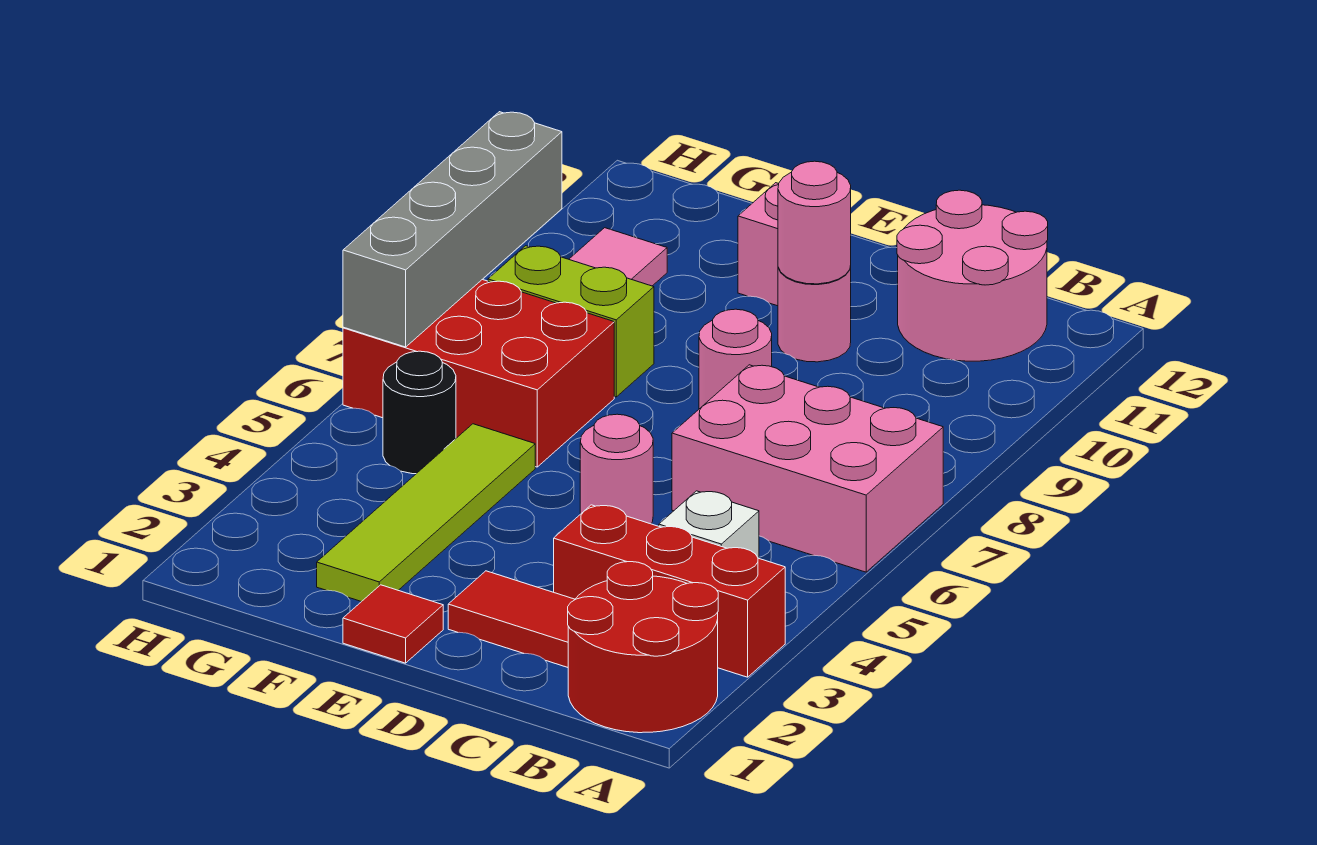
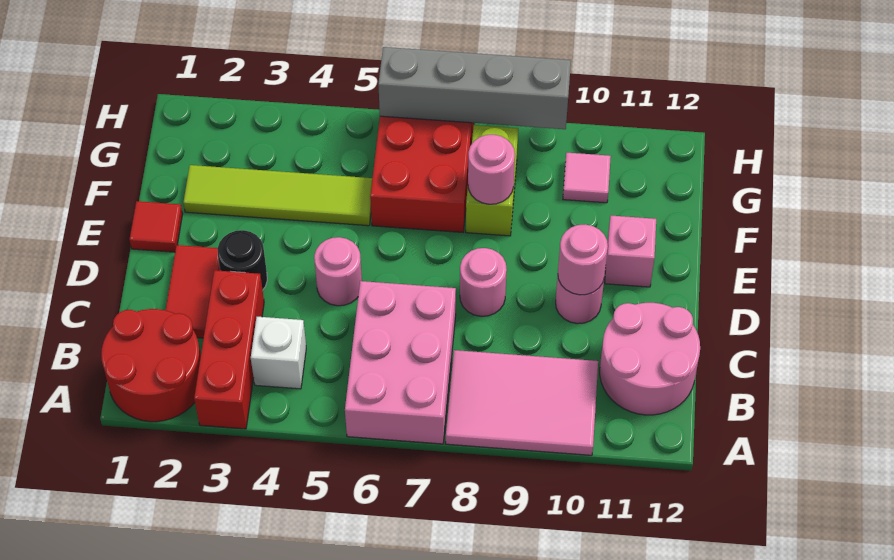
none -> pink 2x3 tile [446,350,598,455]
none -> pink 1x1 round brick [468,135,515,204]
black 1x1 round brick [383,351,456,474] -> black 1x1 round brick moved to [217,230,267,290]

